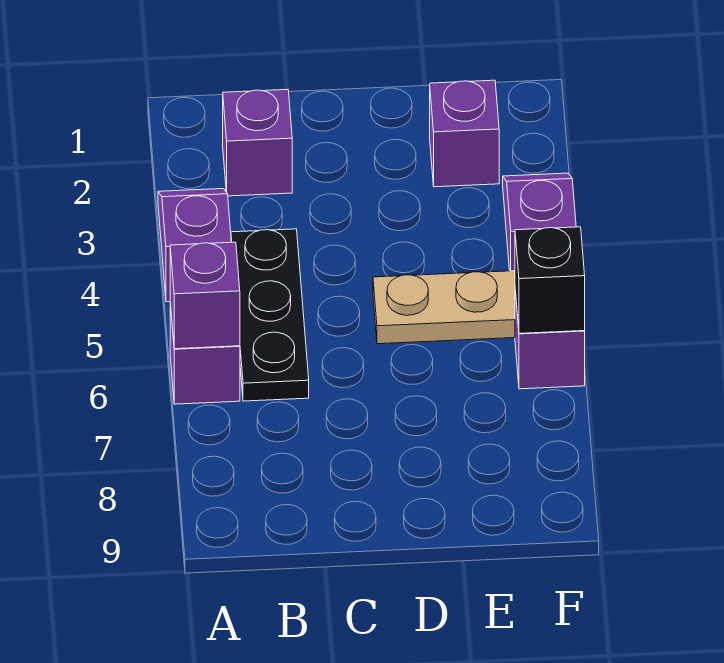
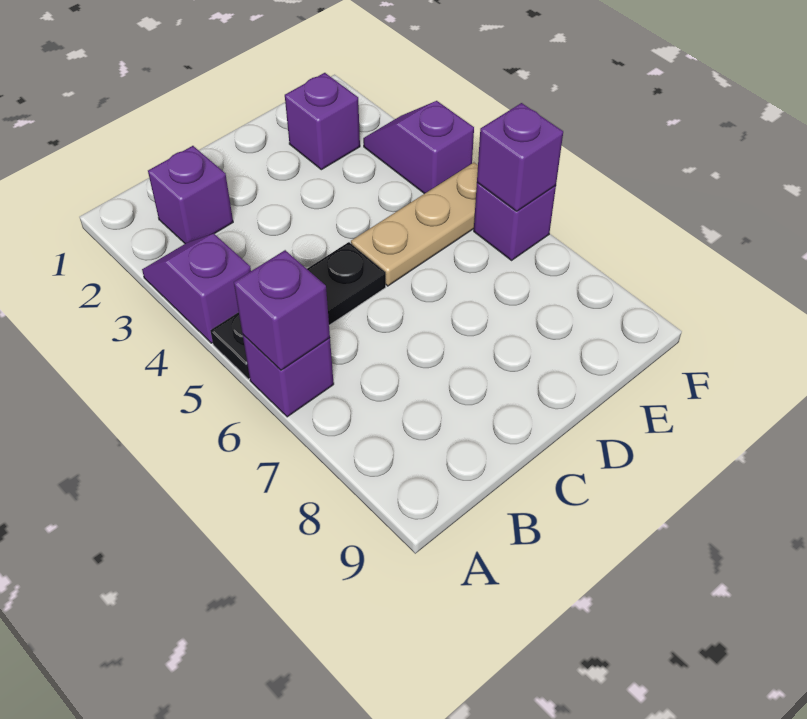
black 1x3 plate [231,229,309,401] -> black 1x3 plate turned to [210,242,386,379]
black 1x1 brick [515,227,585,333] -> purple 1x1 brick [477,103,563,211]

